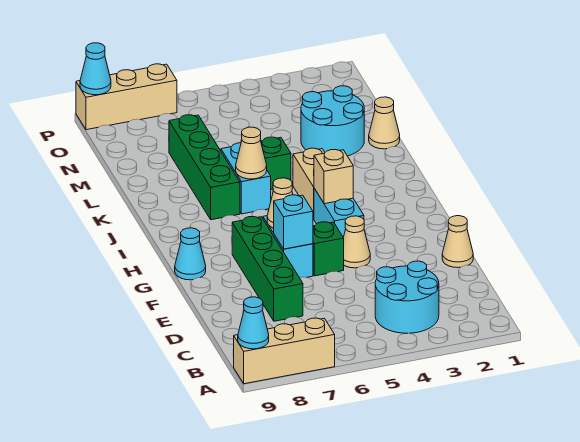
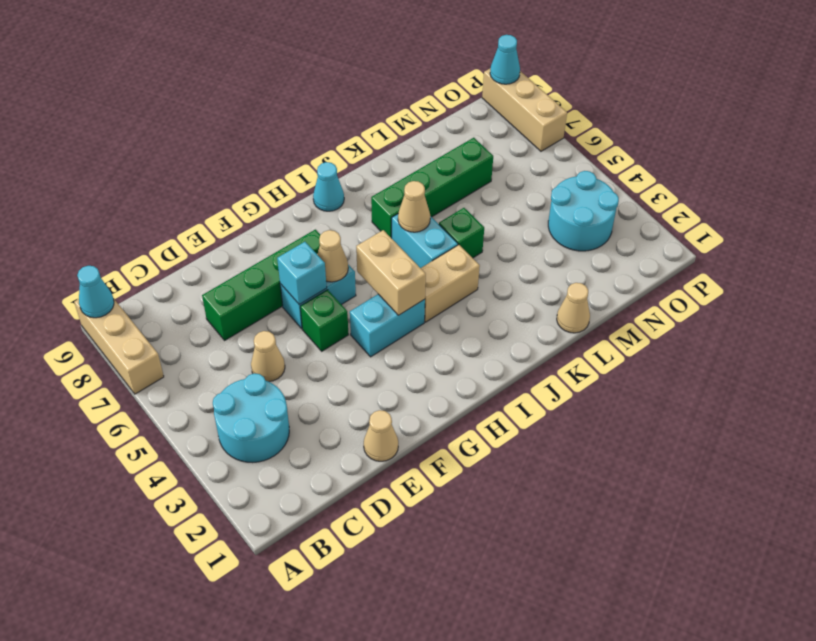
tan 1x1 cone [343,216,370,268] -> tan 1x1 cone moved to [251,331,285,382]
cyan 1x1 cone [175,228,206,280] -> cyan 1x1 cone moved to [313,162,344,211]
tan 1x1 brick [314,150,353,204] -> tan 1x2 brick [356,230,426,315]
cyan 1x2 brick [221,143,271,214] -> cyan 1x2 brick turned to [392,214,458,268]
cyan 2x2 round brick [301,86,364,156] -> cyan 2x2 round brick moved to [548,171,619,251]

